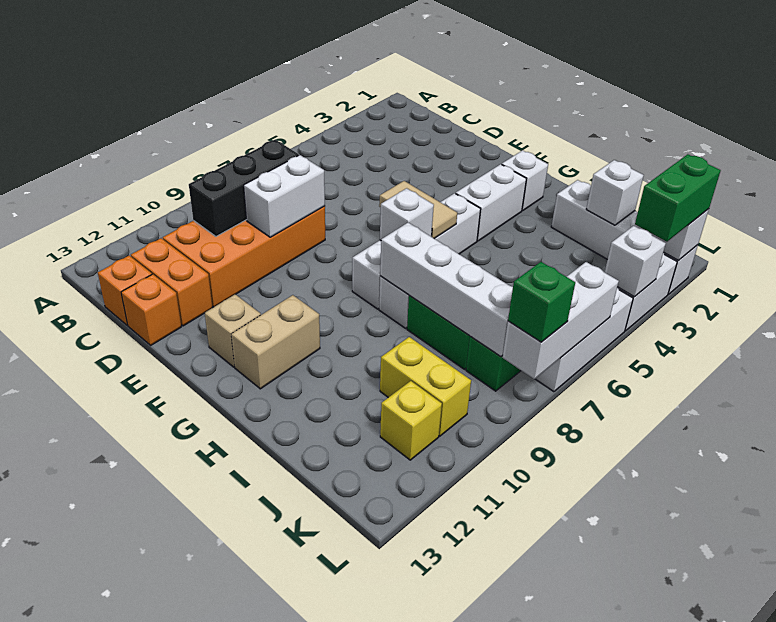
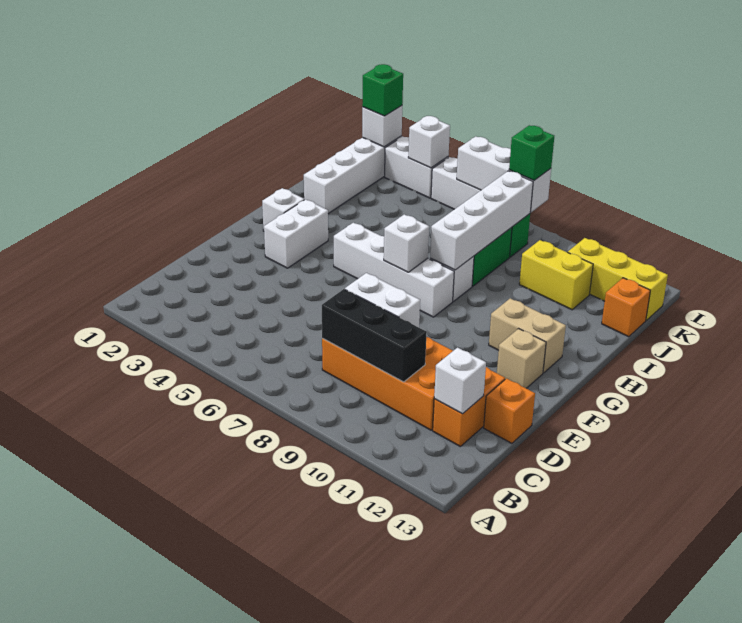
orange 1x1 brick [98,256,152,325] -> orange 1x1 brick moved to [602,278,650,337]
tan 1x2 tile [379,181,457,238] -> none
white 1x2 brick [456,164,526,241] -> white 1x2 brick turned to [264,199,328,268]
white 1x1 brick [586,160,644,225] -> white 1x1 brick moved to [434,348,486,414]
yellow 1x2 brick [380,337,471,436] -> yellow 1x2 brick turned to [519,240,593,310]
yellow 1x1 brick [380,381,442,460] -> yellow 1x3 brick [568,238,668,320]
green 1x2 brick [635,154,721,242] -> green 1x1 brick [362,64,403,116]

